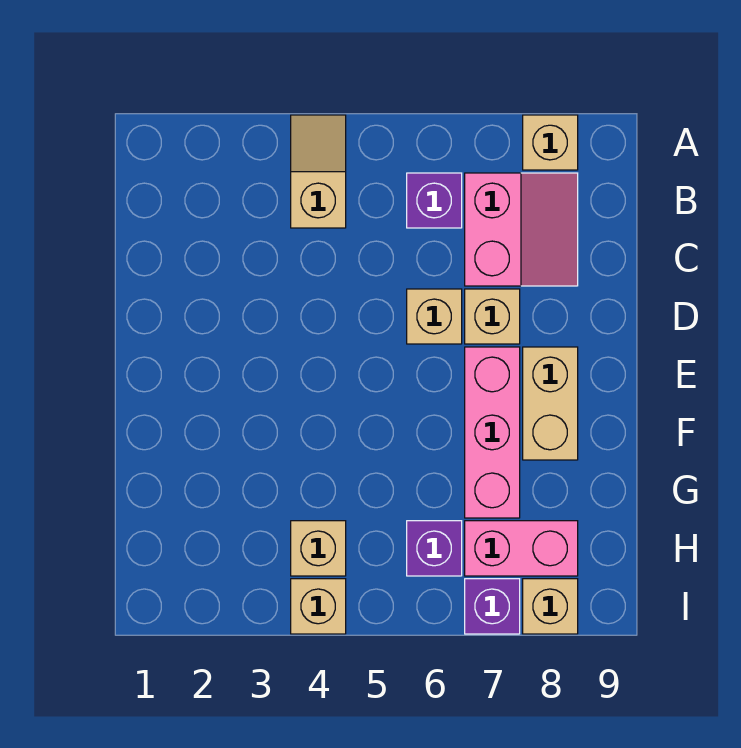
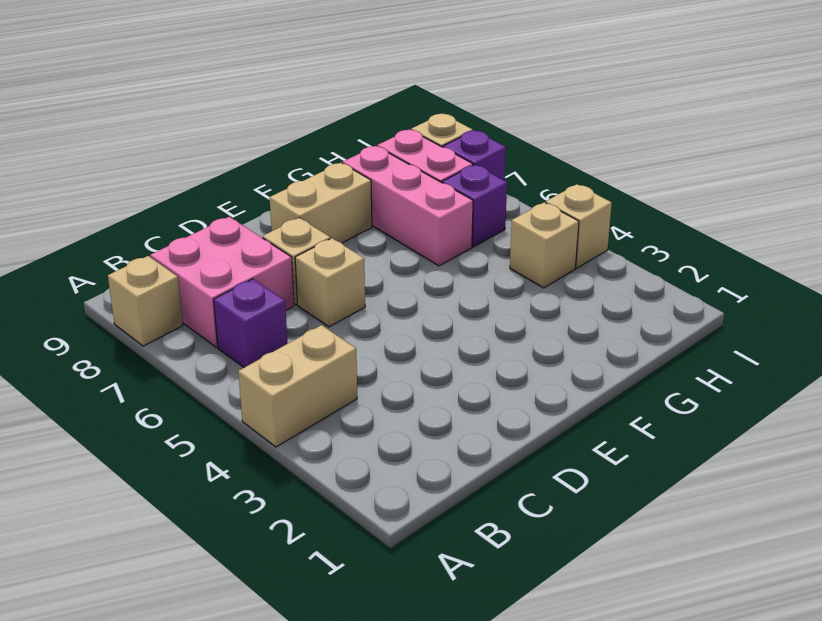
tan 1x2 slope [291,115,346,228] -> tan 1x2 brick [238,325,357,447]
pink 2x2 slope [465,173,578,286] -> pink 2x2 brick [150,217,294,347]
pink 1x3 brick [465,347,520,518] -> pink 1x3 brick turned to [343,146,473,266]

